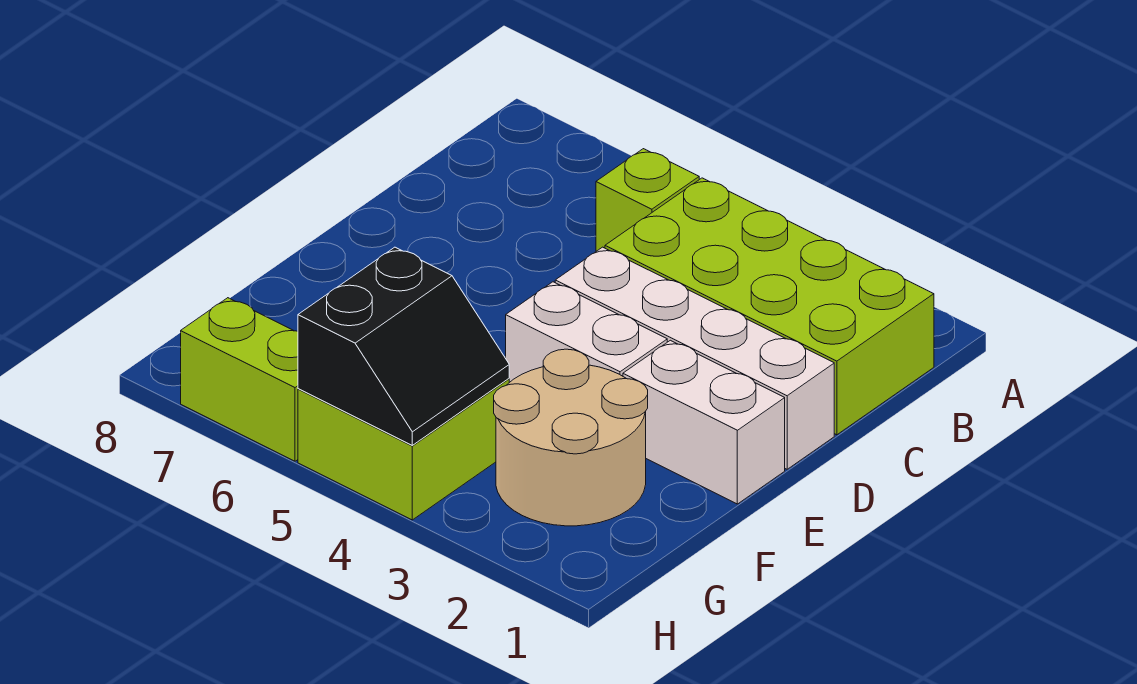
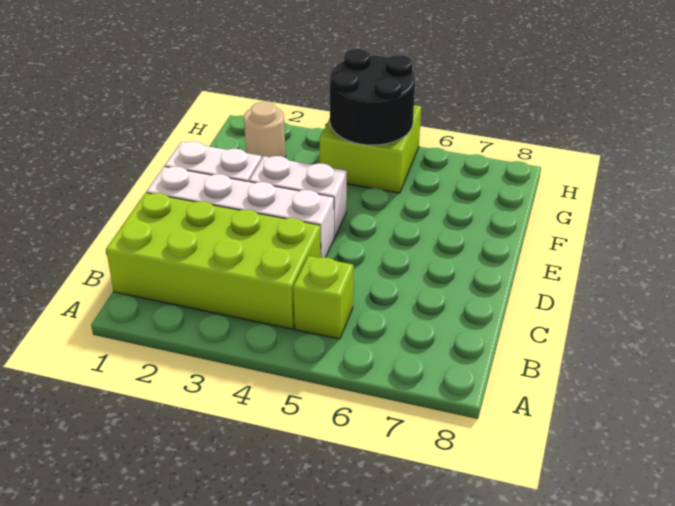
tan 2x2 round brick [494,349,648,526] -> tan 1x1 round brick [244,102,286,158]
black 2x2 slope [298,247,509,445] -> black 2x2 round brick [330,49,415,145]
lime 1x2 brick [181,298,298,461] -> none

